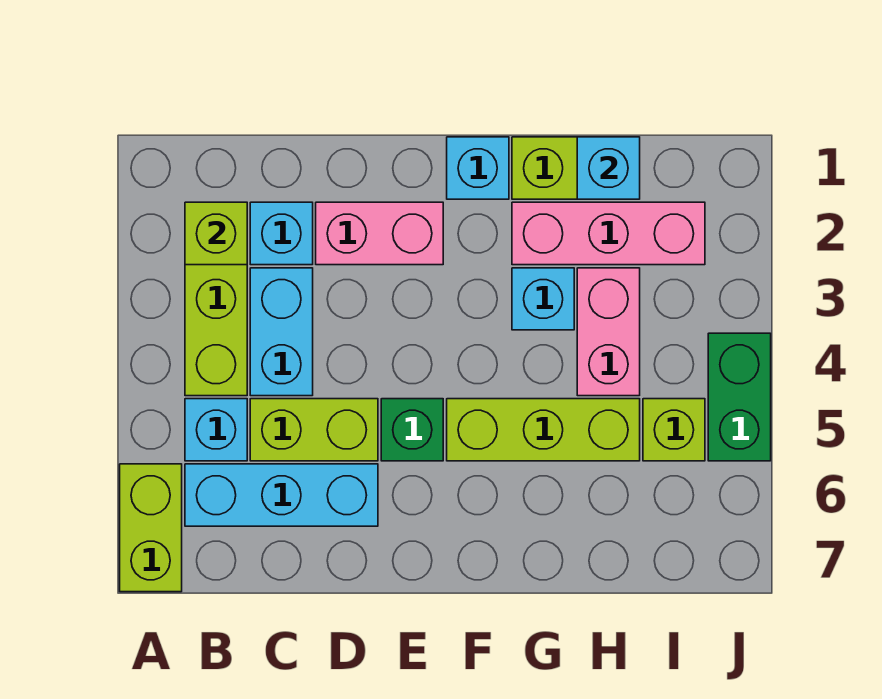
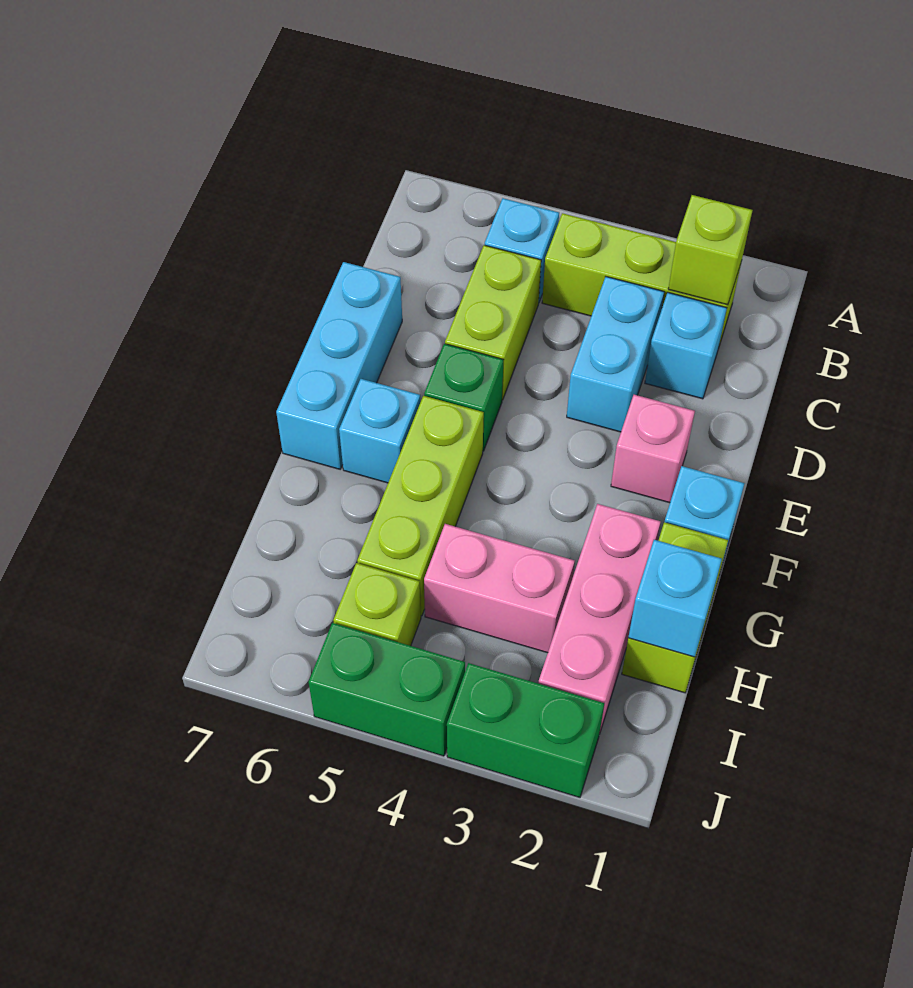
lime 1x2 brick [120,464,182,592] -> none
cyan 1x3 brick [185,464,378,526] -> cyan 1x3 brick moved to [276,262,402,469]
cyan 1x2 brick [250,268,313,396] -> cyan 1x2 brick turned to [567,277,664,432]
pink 1x2 brick [316,202,443,265] -> pink 1x1 brick [611,395,695,503]
cyan 1x1 brick [512,268,574,330] -> cyan 1x1 brick moved to [339,379,420,483]
none -> green 1x2 brick [447,663,604,797]

